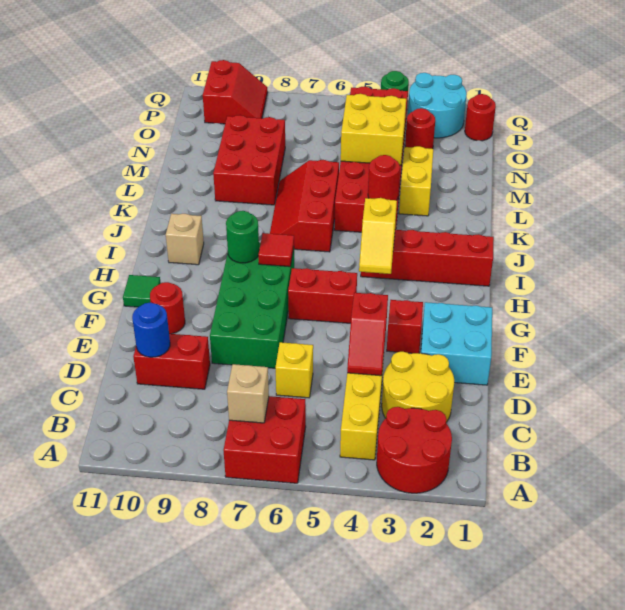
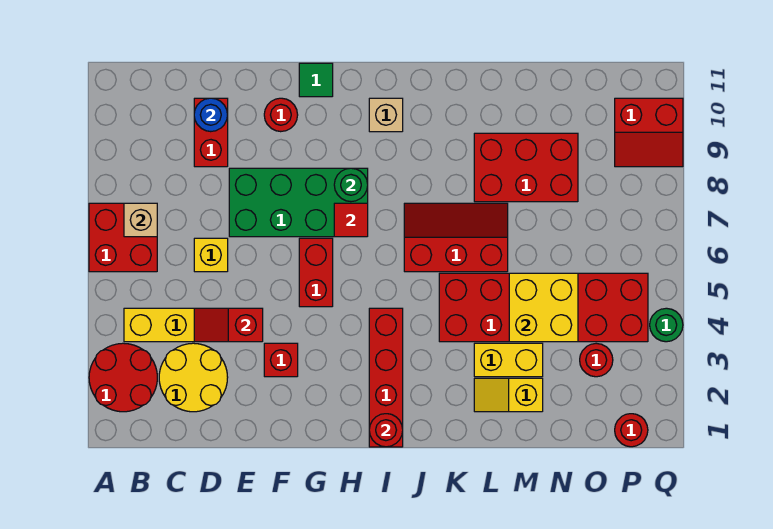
cyan 2x2 brick [421,302,492,385] -> none
yellow 1x2 slope [359,198,397,274] -> yellow 1x2 slope moved to [474,378,543,412]
red 1x1 round brick [368,155,400,200] -> red 1x1 round brick moved to [369,414,403,447]
cyan 2x2 round brick [408,73,467,138] -> none

